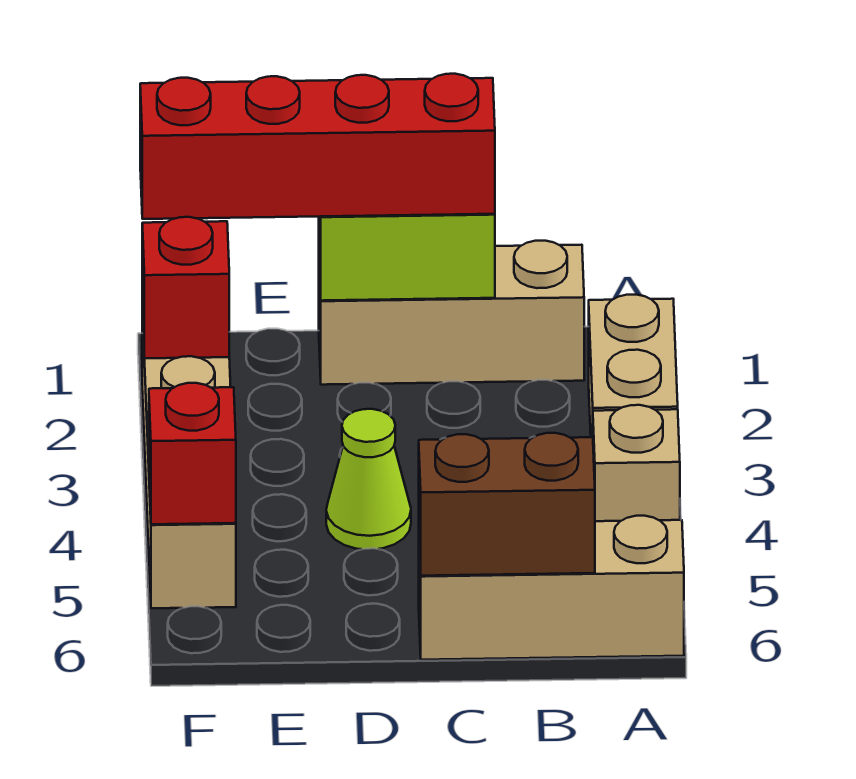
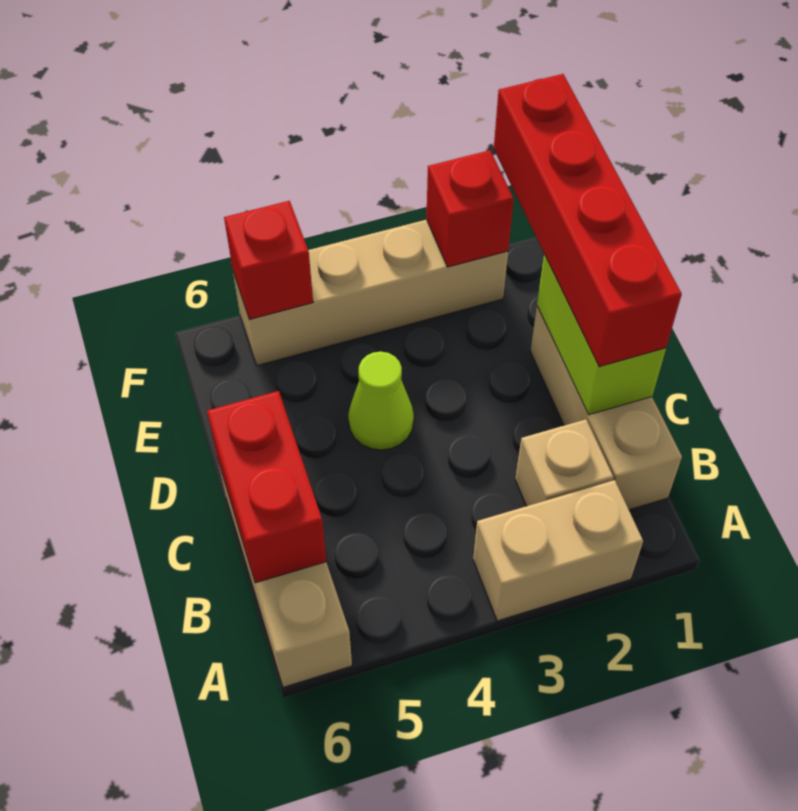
tan 1x1 brick [593,405,680,521] -> tan 1x1 brick moved to [515,419,613,506]
brown 1x2 brick [419,433,595,576] -> red 1x2 brick [207,391,326,583]

